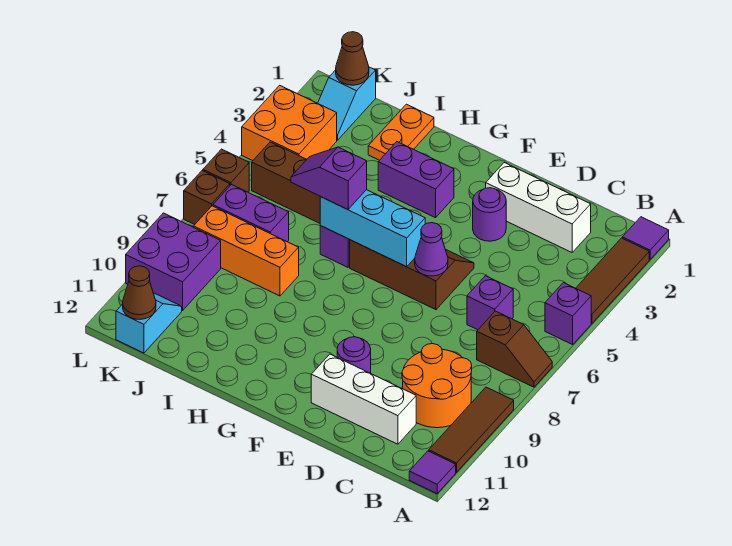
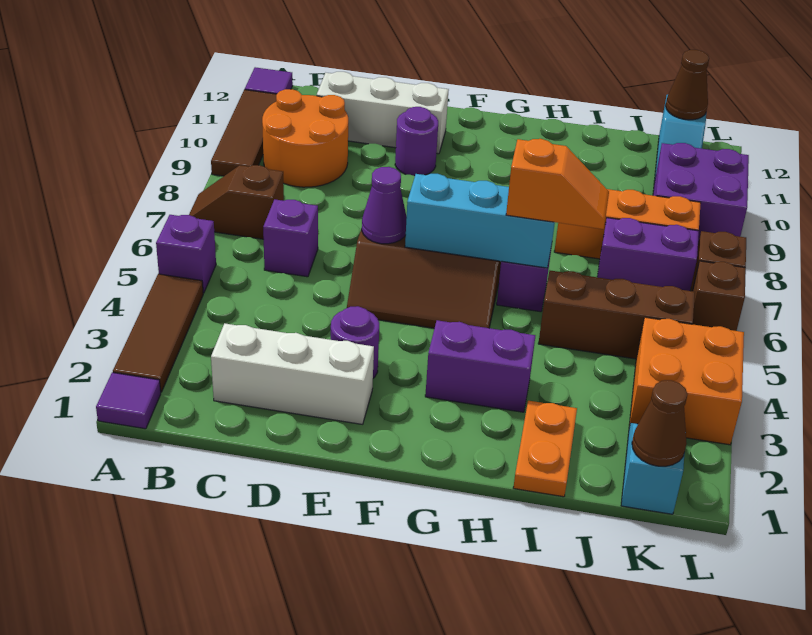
purple 1x2 slope [291,147,367,210] -> orange 1x2 slope [506,139,609,229]

